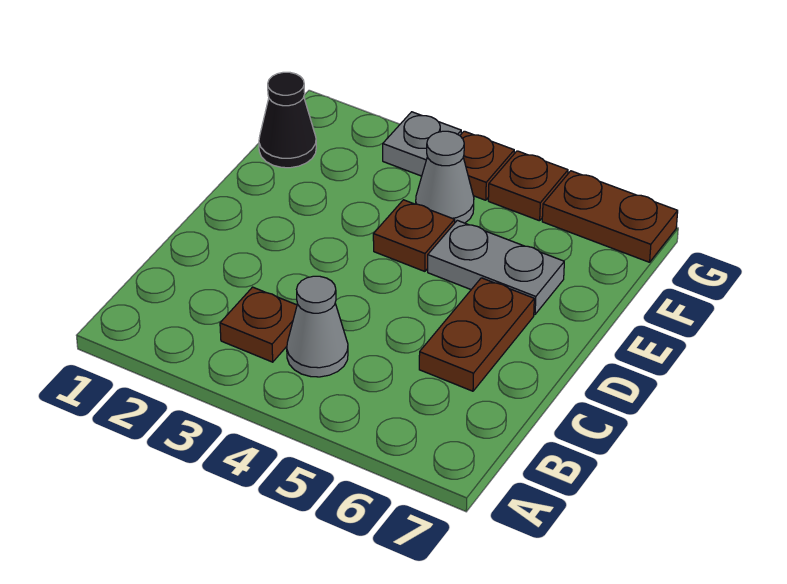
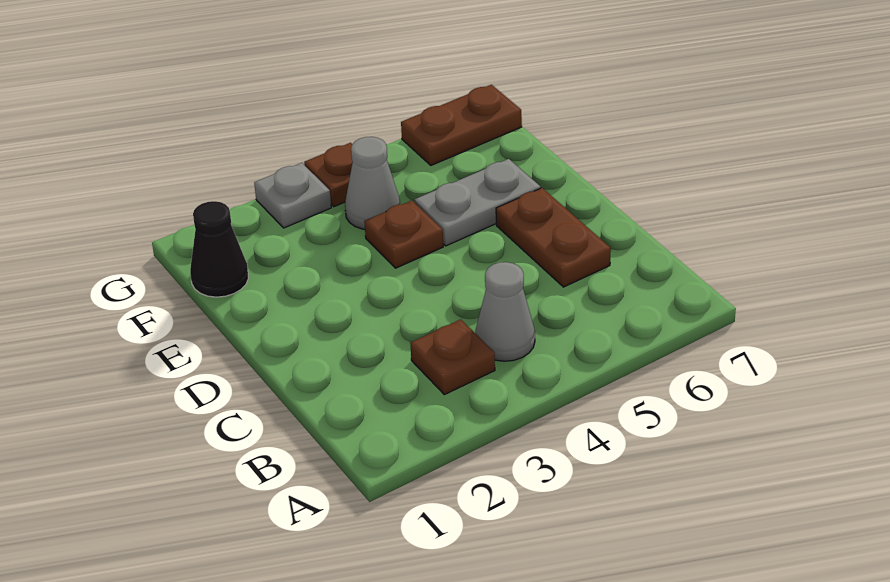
brown 1x1 plate [488,151,568,221] -> none

